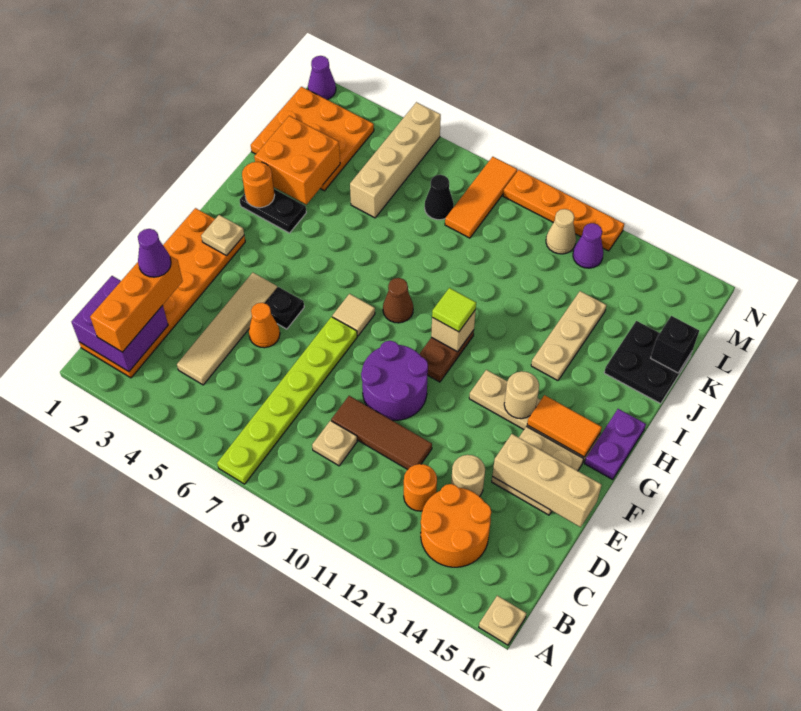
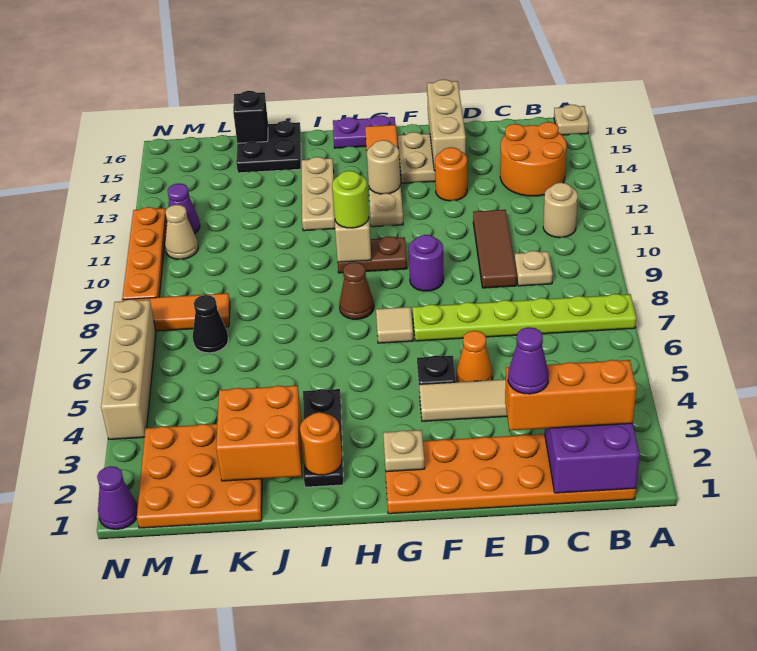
orange 1x1 round brick [404,464,437,511] -> orange 1x1 round brick moved to [435,147,467,201]
tan 1x1 round brick [451,455,485,497] -> tan 1x1 round brick moved to [543,183,578,238]
purple 2x2 round brick [361,341,428,420] -> purple 1x1 round brick [409,235,444,291]
lime 1x1 tile [432,288,476,332] -> lime 1x1 round brick [332,171,369,228]
black 1x2 plate [240,189,306,233] -> black 1x3 plate [303,389,344,487]
tan 1x3 plate [531,291,606,381] -> tan 1x3 plate turned to [302,157,335,231]
tan 1x4 brick [350,102,441,218] -> tan 1x4 brick turned to [101,299,156,439]

